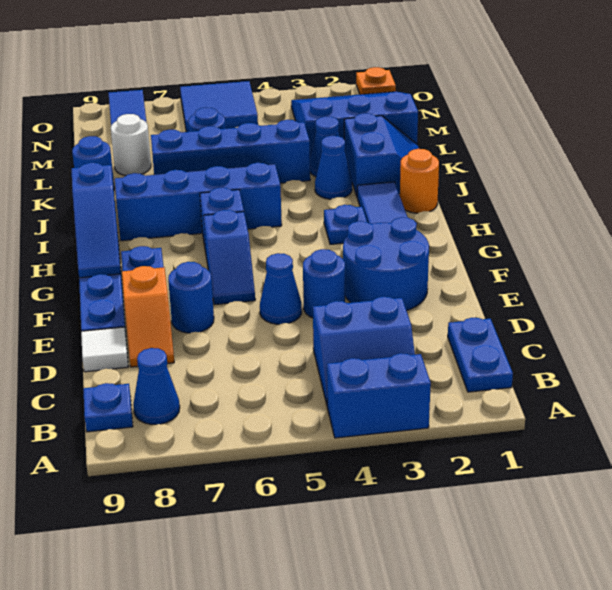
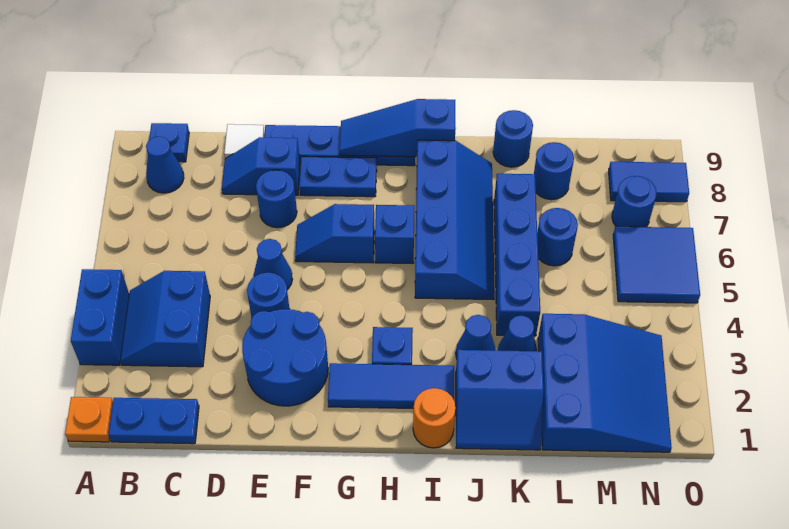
orange 1x2 slope [122,266,174,367] -> blue 1x2 slope [222,137,300,195]
white 1x1 round brick [111,114,151,175] -> blue 1x1 round brick [534,142,574,200]
none -> blue 1x1 round brick [612,176,657,227]
orange 1x1 plate [356,67,396,94] -> orange 1x1 plate moved to [65,397,113,442]

